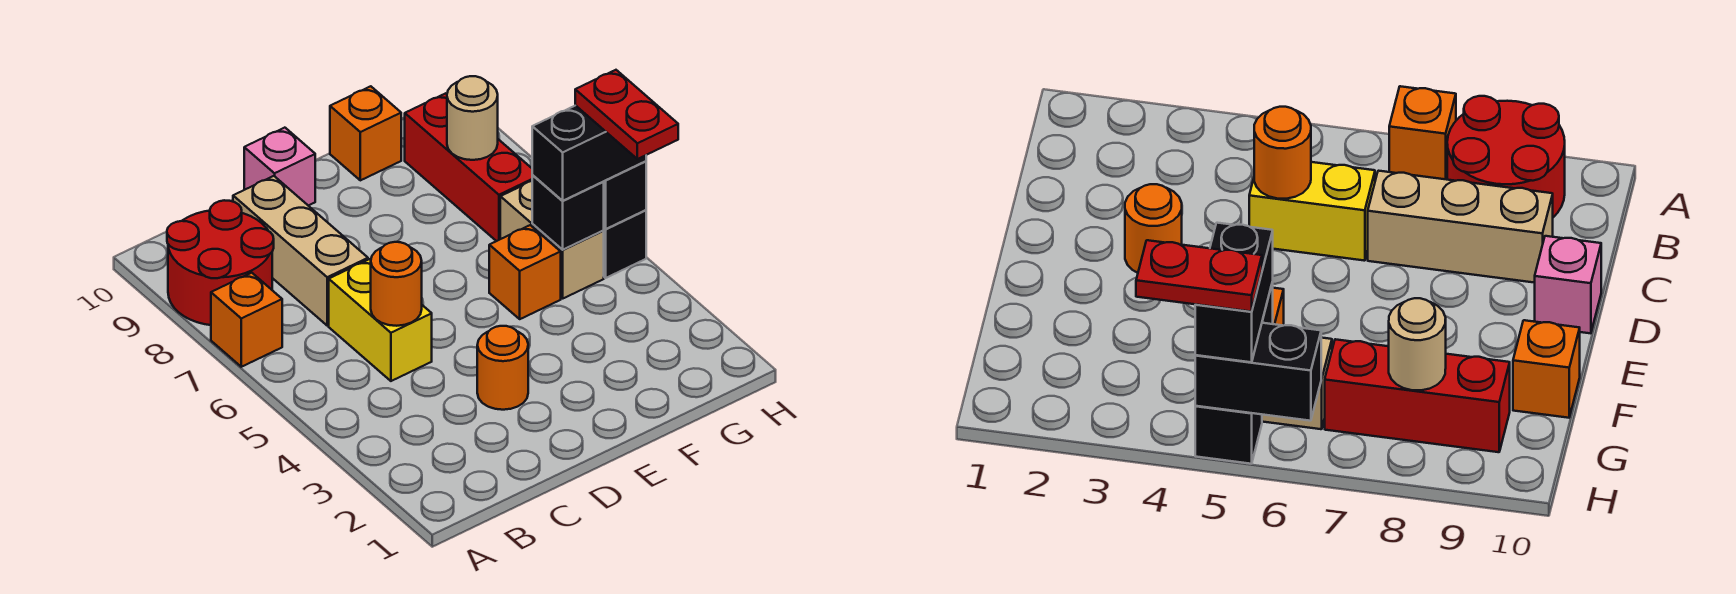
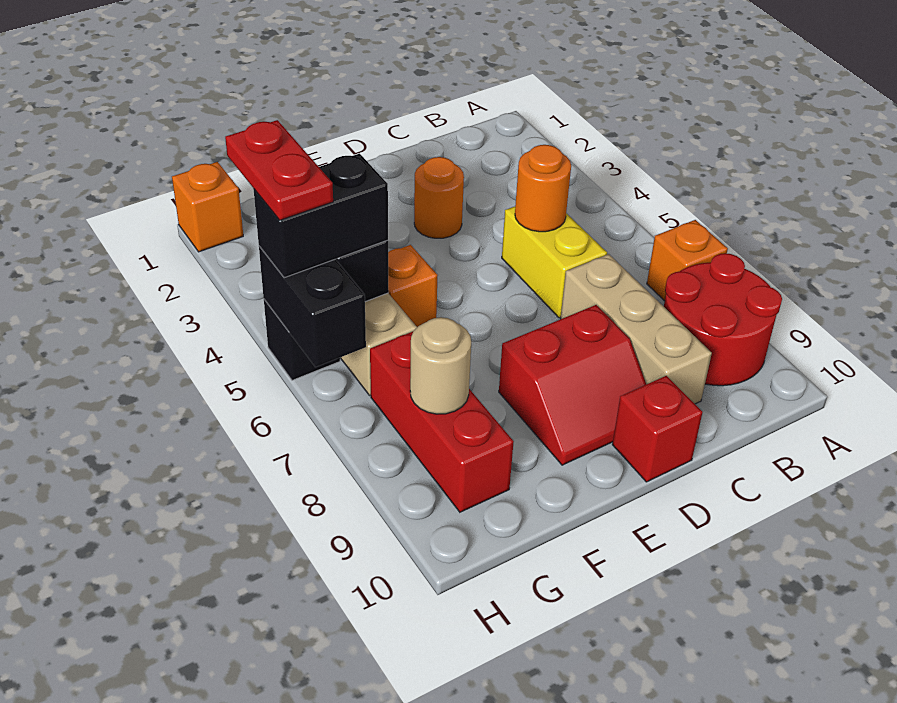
none -> red 2x2 slope [499,305,646,465]
pink 1x1 brick [244,128,315,206] -> red 1x1 brick [612,376,703,482]
orange 1x1 brick [330,86,401,180] -> orange 1x1 brick moved to [172,162,243,252]

